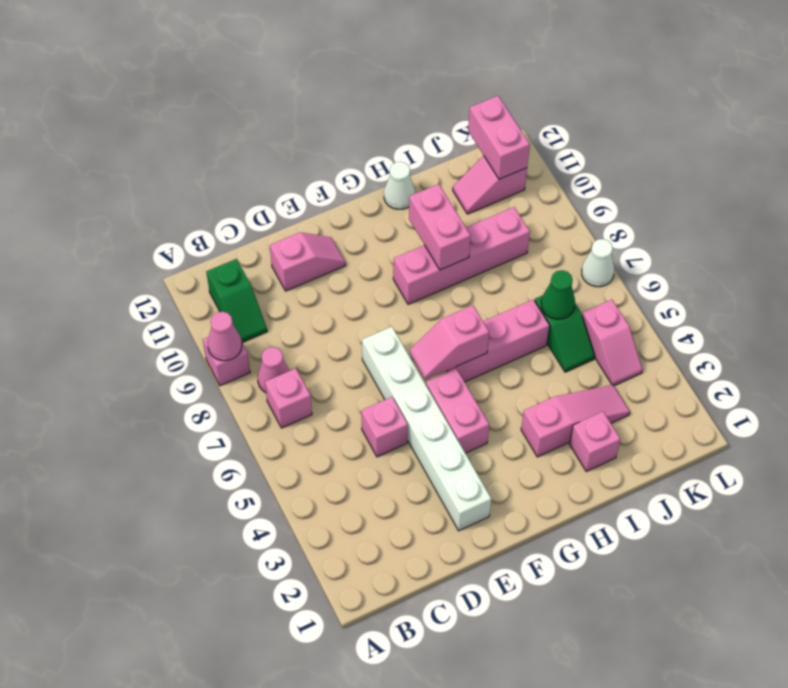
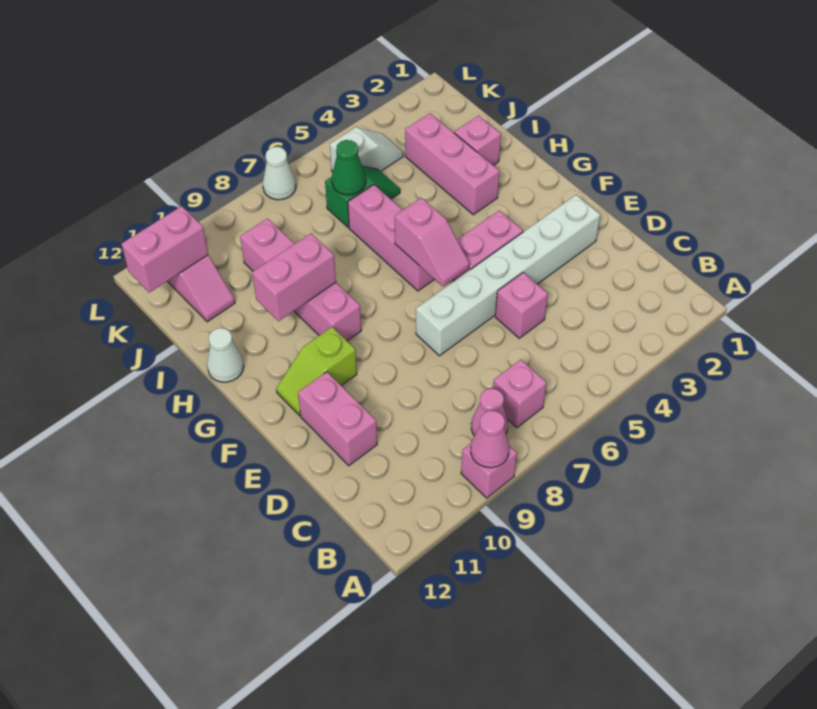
green 1x2 slope [206,259,267,343] -> none
pink 1x2 slope [270,232,346,291] -> pink 1x2 brick [298,372,377,466]
none -> lime 1x2 slope [276,327,357,416]
pink 1x3 slope [521,385,630,457] -> pink 1x3 brick [405,113,500,215]
pink 1x2 slope [582,300,643,386] -> white 1x2 slope [330,127,403,172]

